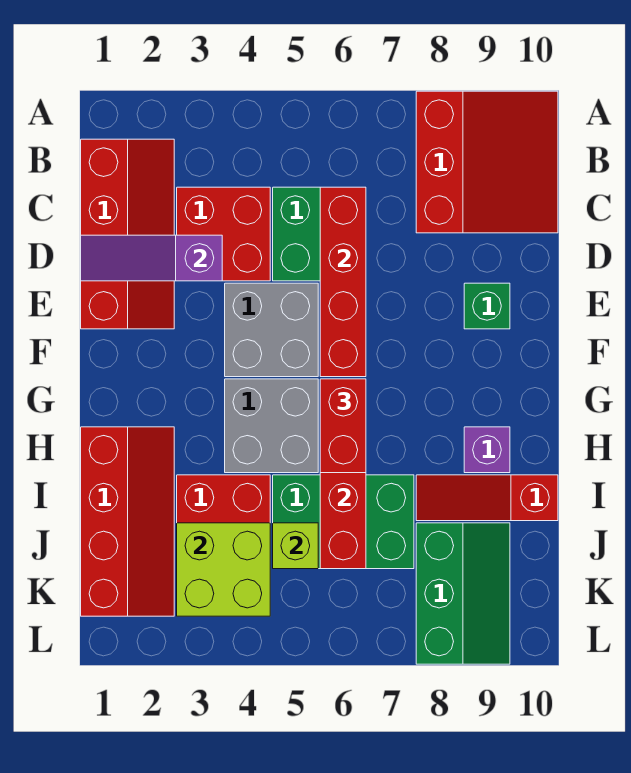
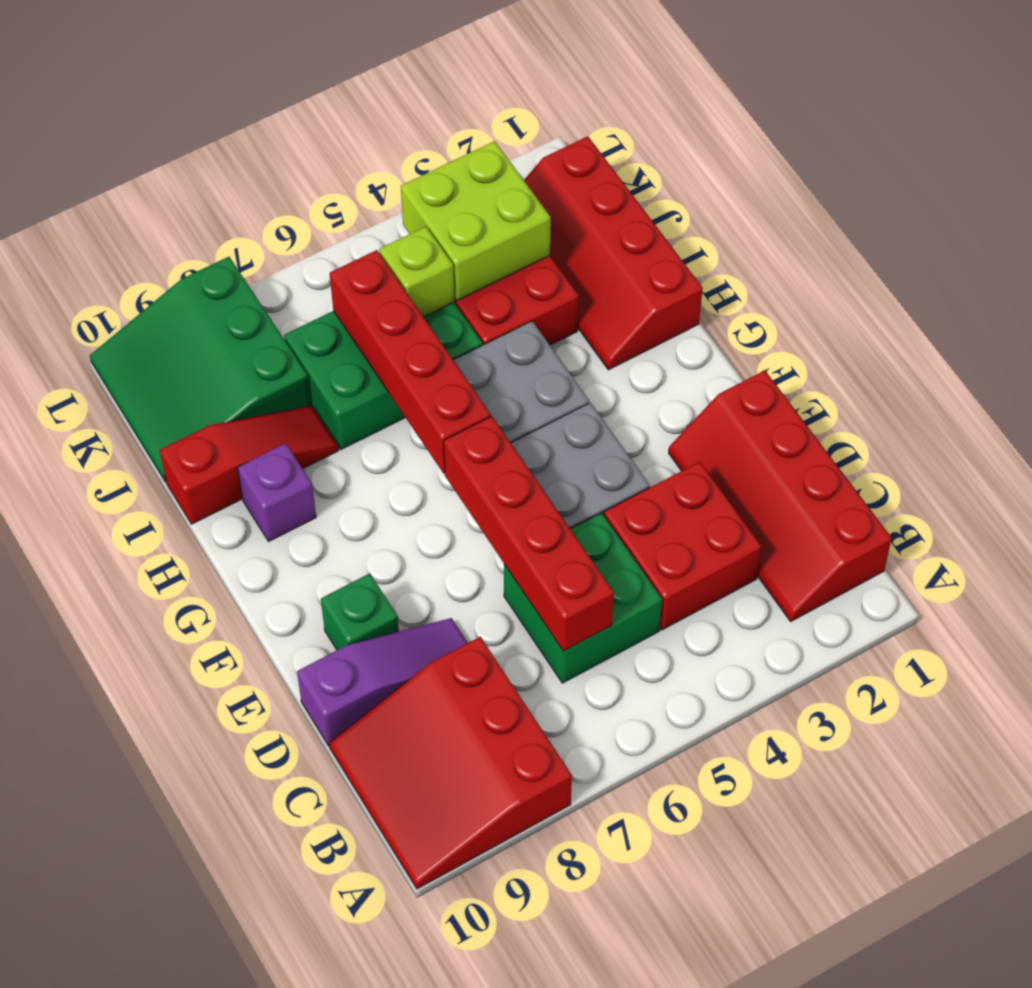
purple 1x3 slope [81,235,222,281] -> purple 1x3 slope moved to [297,618,468,746]
red 1x2 brick [320,379,366,473] -> none
green 2x3 slope [416,523,510,664] -> green 3x3 slope [90,257,311,482]

